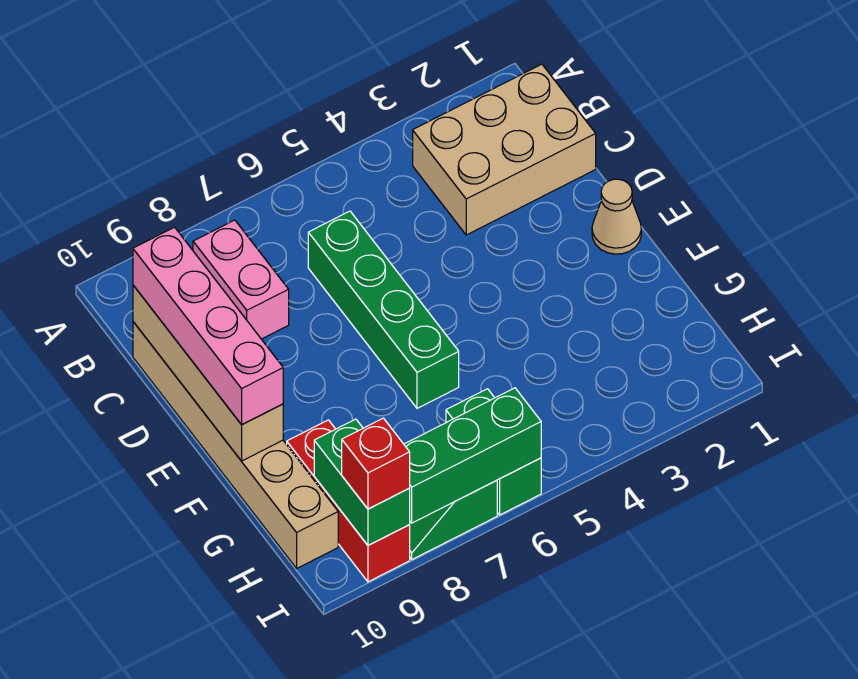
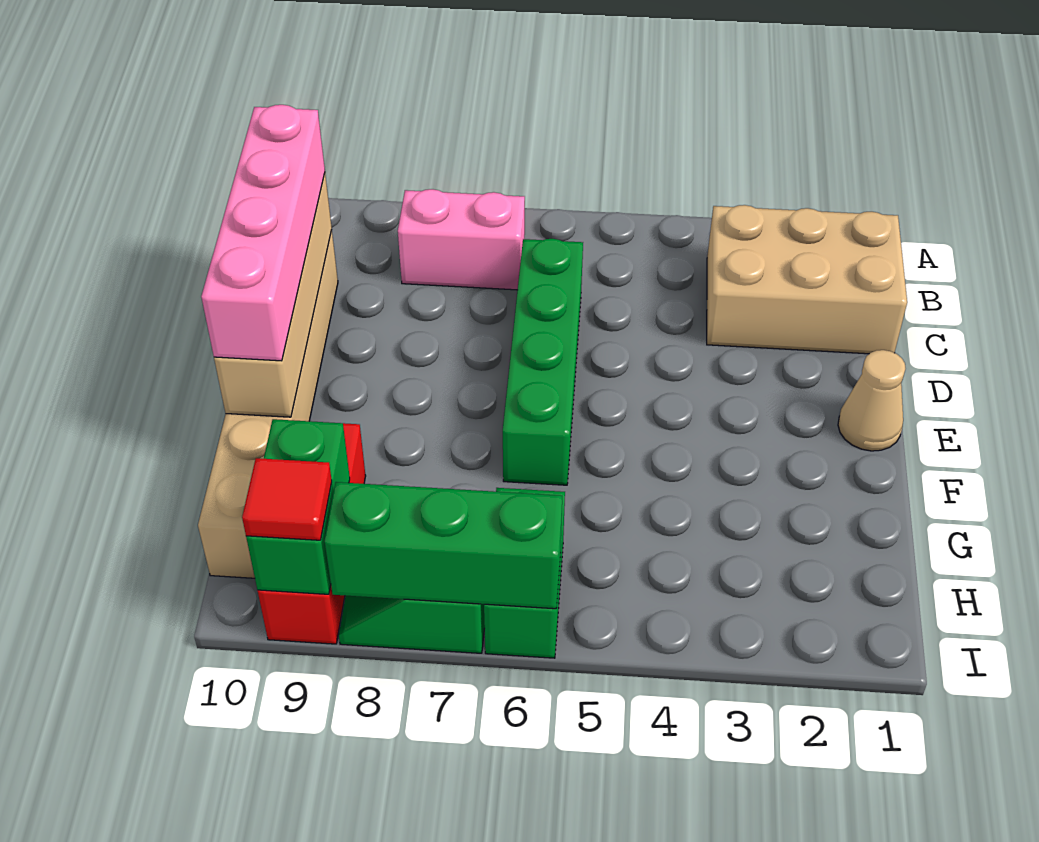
pink 1x2 brick [193,220,289,339] -> pink 1x2 brick turned to [398,189,525,290]
red 1x1 brick [342,418,410,509] -> red 1x1 tile [242,458,332,540]

